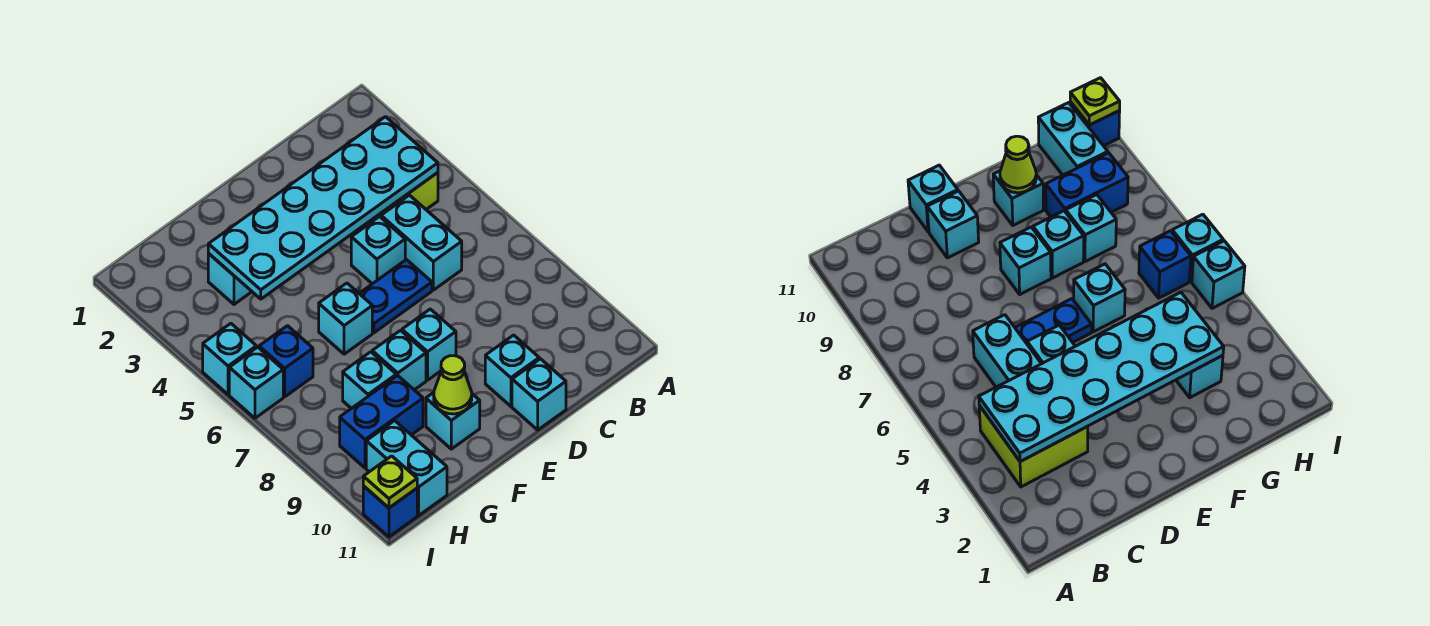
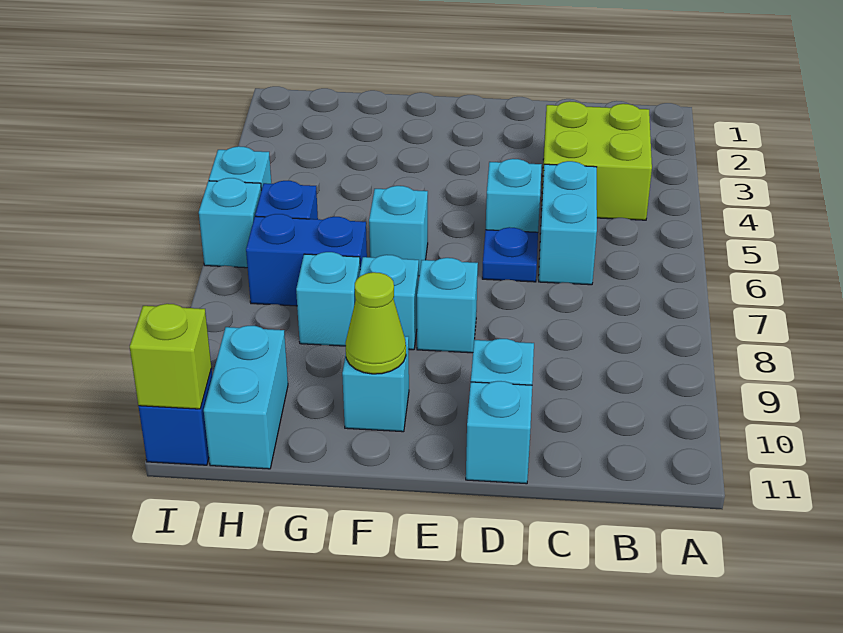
cyan 2x6 plate [208,117,438,299] -> none
blue 1x2 plate [359,260,432,333] -> blue 1x1 plate [482,227,538,282]
cyan 1x1 brick [208,254,252,304] -> none
blue 1x2 brick [340,375,423,468] -> blue 1x2 brick moved to [246,214,367,306]
lime 1x1 plate [363,456,417,508] -> lime 1x1 brick [130,304,211,409]

